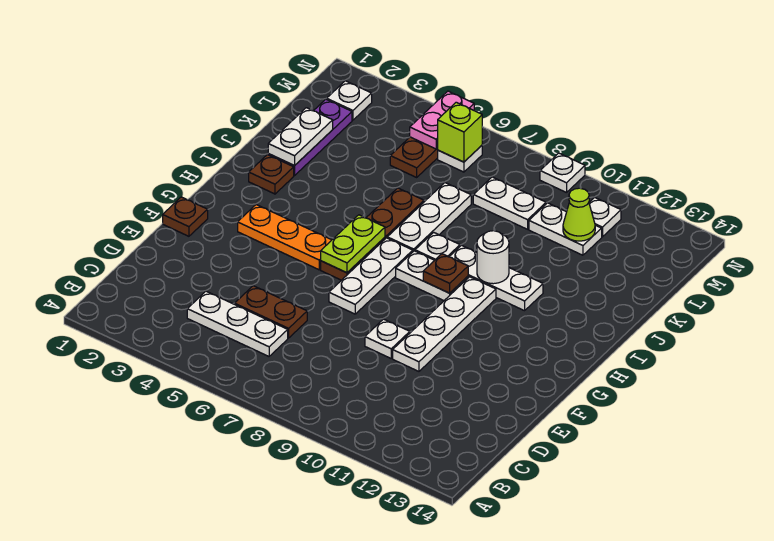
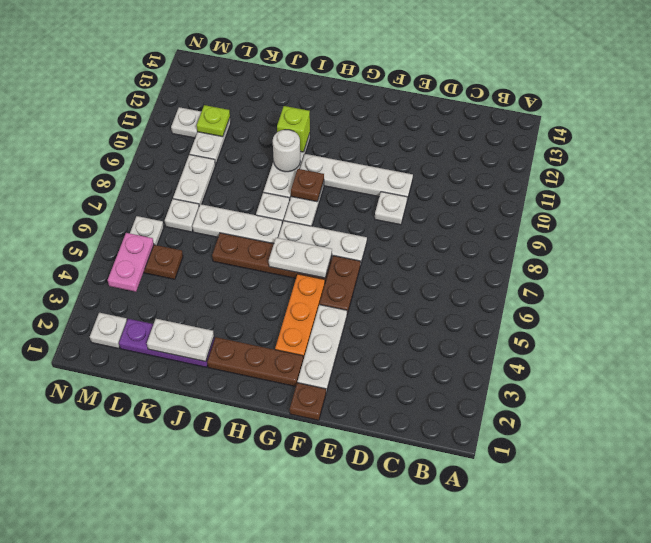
white 1x3 plate [187,291,288,356] -> white 1x3 plate moved to [297,305,347,392]
brown 1x2 plate [235,286,307,338] -> brown 1x2 plate moved to [320,256,361,315]
lime 1x2 plate [321,215,385,273] -> white 1x2 plate [269,238,332,278]
brown 1x1 plate [249,155,294,194] -> brown 1x3 plate [207,337,303,387]
lime 1x1 cone [563,188,595,241] -> lime 1x1 plate [197,105,230,137]
pink 1x2 plate [410,91,474,149] -> pink 1x2 plate turned to [108,233,154,292]
lime 1x1 brick [438,102,482,162] -> lime 1x1 brick moved to [277,106,310,152]
white 1x1 plate [540,153,585,193] -> white 1x1 plate moved to [165,199,199,232]

